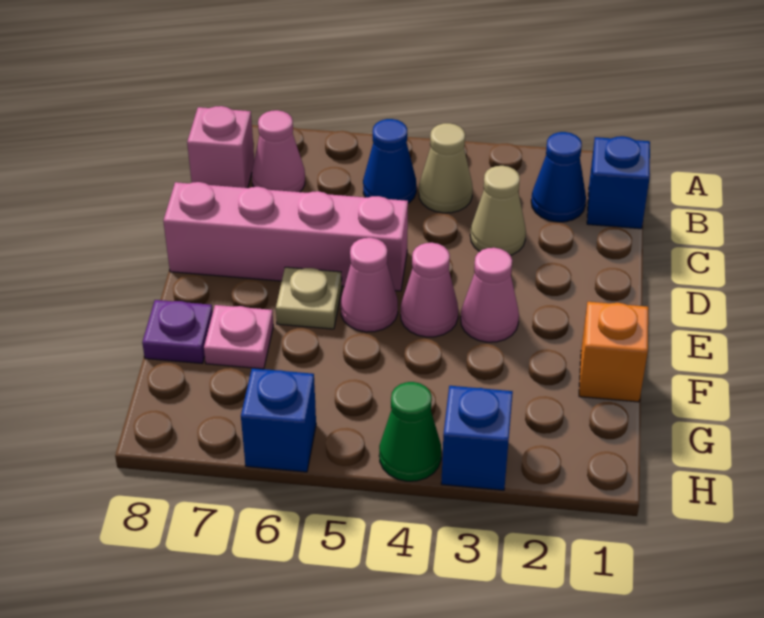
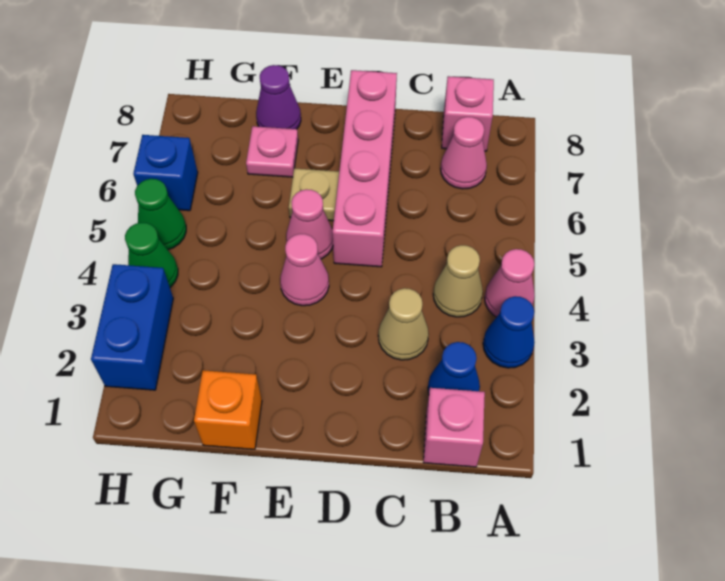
blue 1x1 brick [587,136,650,229] -> pink 1x1 brick [423,388,485,467]
blue 1x1 cone [363,119,416,203] -> blue 1x1 cone moved to [483,296,535,368]
pink 1x1 cone [461,248,519,342] -> pink 1x1 cone moved to [484,249,535,317]
purple 1x1 plate [142,300,213,363] -> purple 1x1 cone [256,65,301,129]
blue 1x1 brick [441,386,513,490] -> blue 1x2 brick [91,264,173,390]
none -> green 1x1 cone [135,179,186,250]

